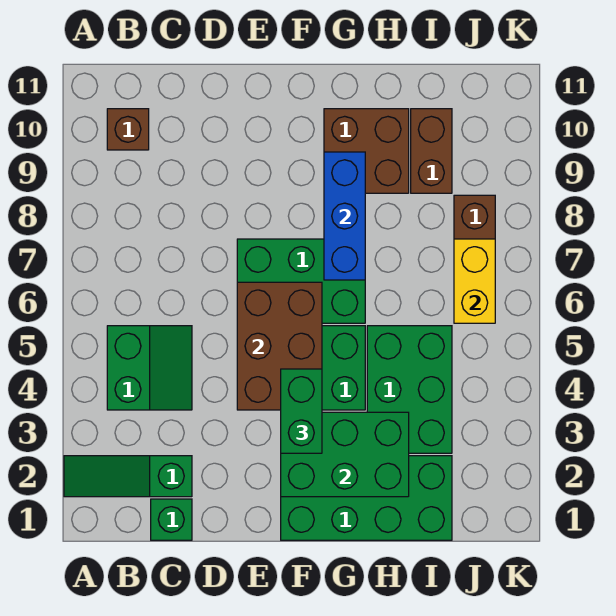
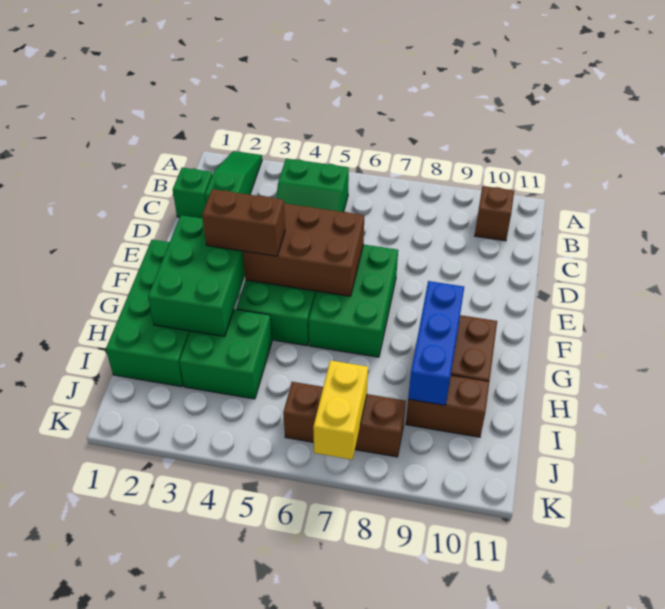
green 1x2 brick [281,369,322,453] -> brown 1x2 brick [202,189,285,256]
blue 1x3 brick [324,152,365,280] -> blue 1x3 brick turned to [408,281,464,405]
green 2x3 brick [367,326,452,453] -> green 2x2 brick [179,309,272,399]
yellow 1x2 brick [454,239,495,323] -> yellow 1x2 brick turned to [313,360,368,460]

